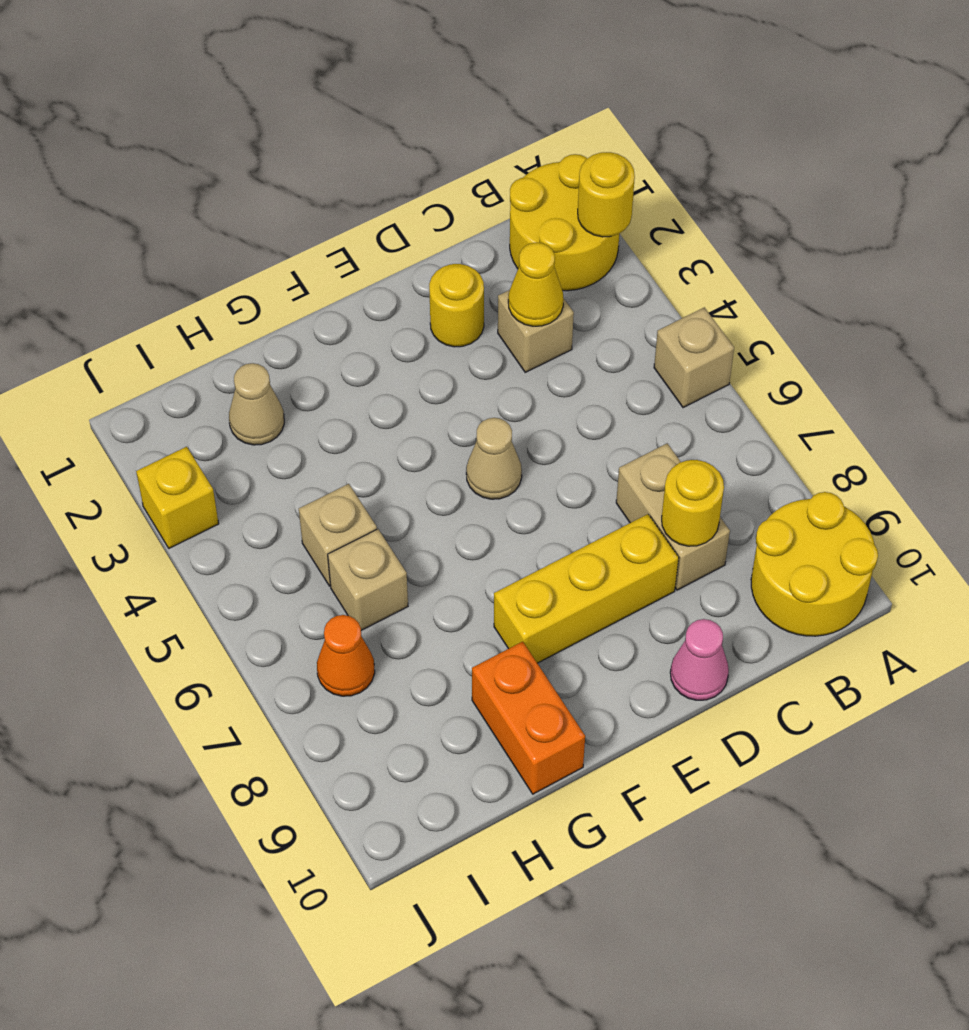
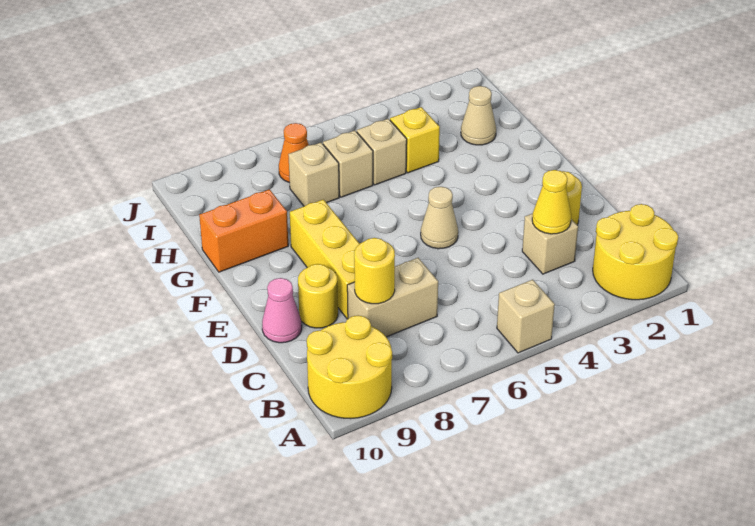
yellow 1x1 round brick [578,152,635,237] -> yellow 1x1 round brick moved to [298,264,338,328]
none -> tan 1x1 brick [288,143,339,206]
yellow 1x1 brick [136,447,219,548] -> yellow 1x1 brick moved to [390,107,440,173]

